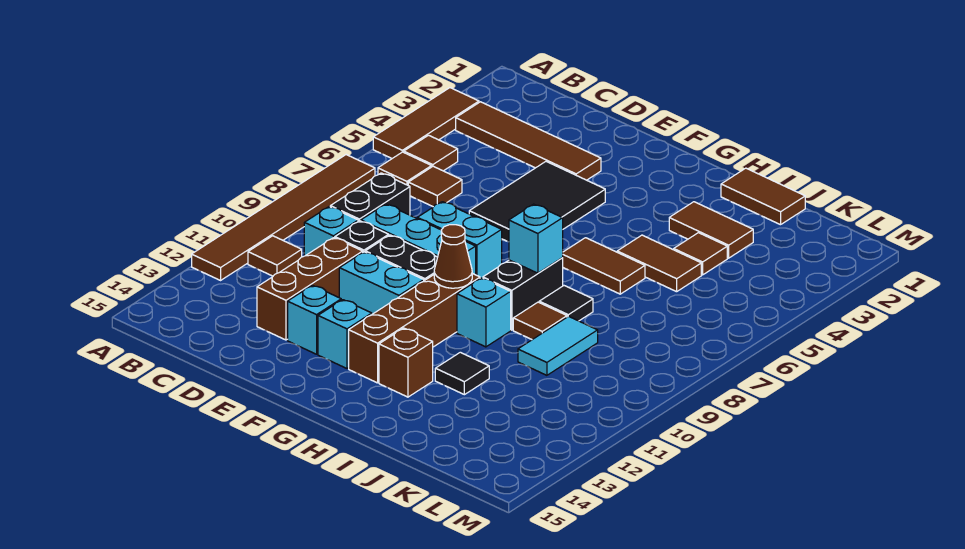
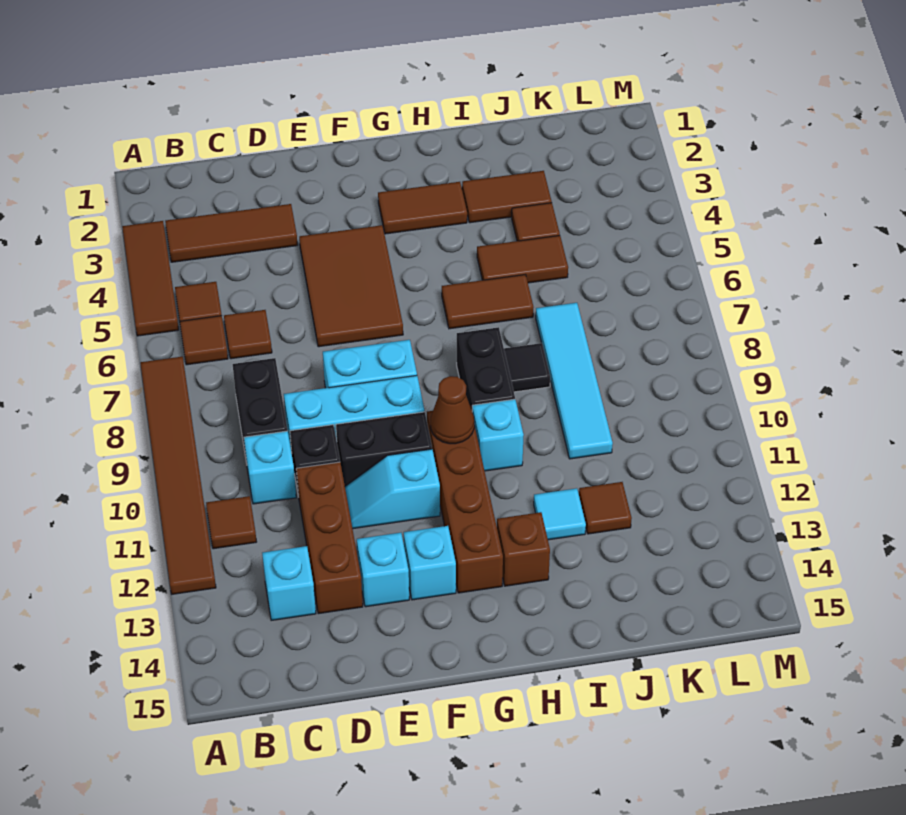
brown 1x4 tile [456,102,601,180] -> brown 1x3 tile [165,204,298,262]
black 2x3 tile [469,162,605,242] -> brown 2x3 tile [299,225,403,347]
cyan 1x2 brick [339,252,424,314] -> cyan 1x2 slope [345,449,440,529]
cyan 1x1 brick [509,204,563,273] -> cyan 1x1 brick moved to [262,546,316,621]
brown 1x2 tile [721,168,805,225] -> brown 1x2 tile moved to [378,182,467,234]
brown 1x1 tile [513,302,567,340] -> brown 1x1 tile moved to [579,482,632,534]
black 1x1 tile [435,352,489,395] -> cyan 1x1 tile [534,488,586,540]
cyan 1x2 tile [518,316,598,375] -> cyan 1x4 tile [536,303,613,459]

